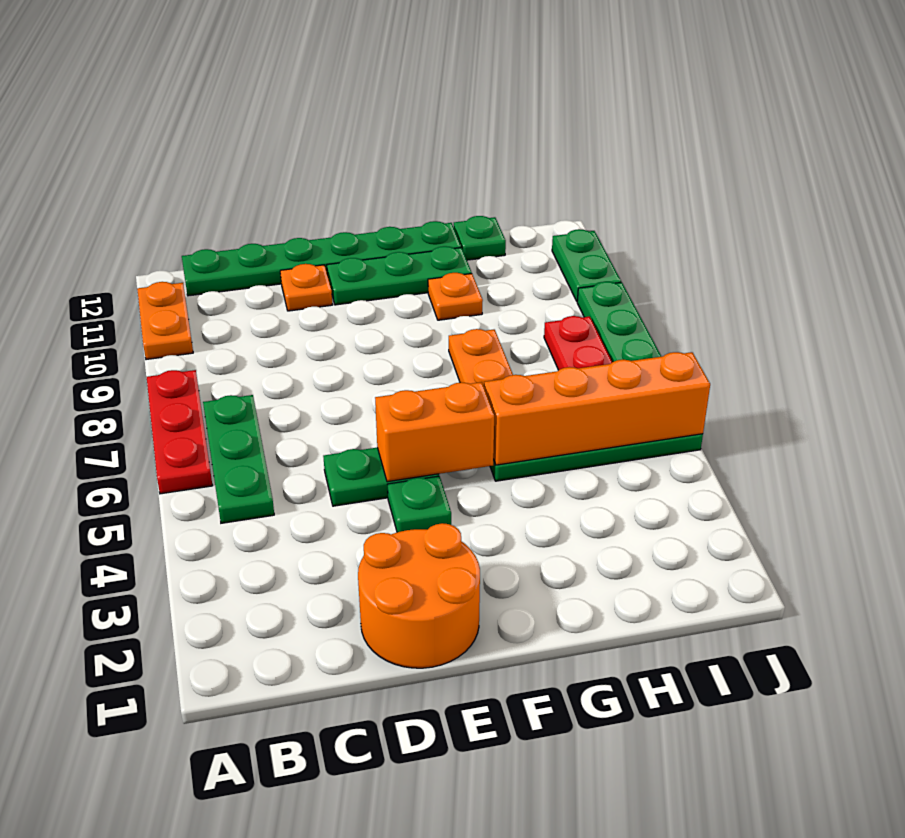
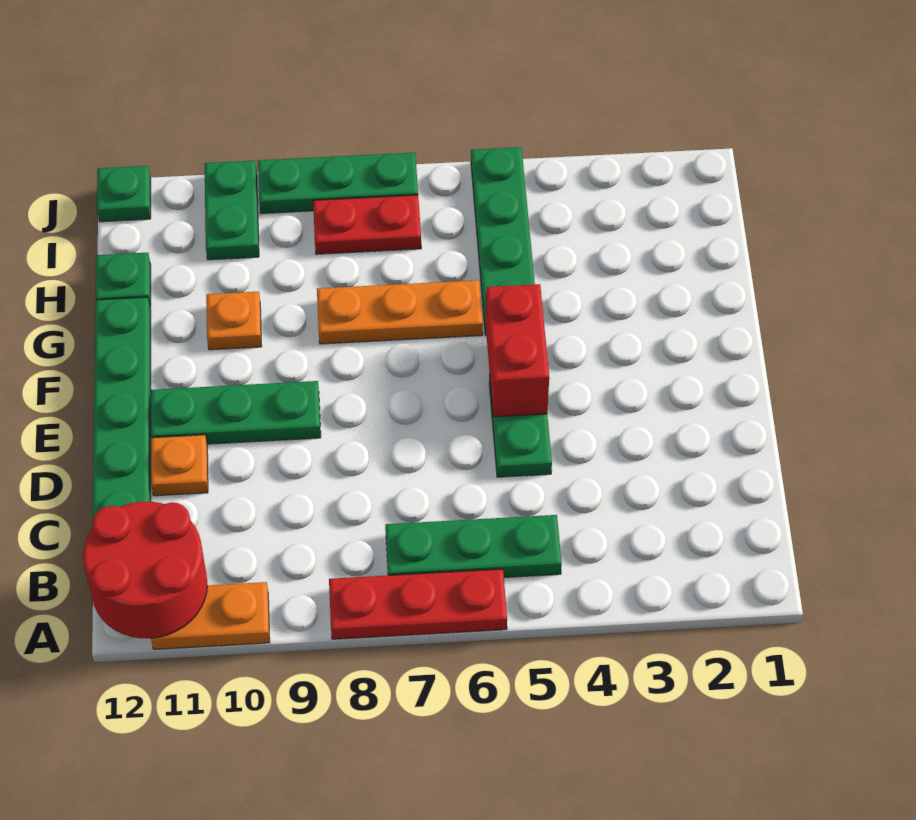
none -> red 2x2 round brick [83,501,207,638]
orange 2x2 round brick [358,523,480,668] -> none
green 1x1 plate [388,476,451,532] -> green 1x1 plate moved to [97,166,151,222]
orange 1x2 brick [375,382,494,482] -> red 1x2 brick [485,284,549,417]
green 1x3 plate [327,246,472,305] -> green 1x3 plate turned to [151,381,321,444]
orange 1x4 brick [484,352,710,465] -> none
green 1x2 plate [552,229,621,301] -> green 1x2 plate turned to [205,161,259,260]

